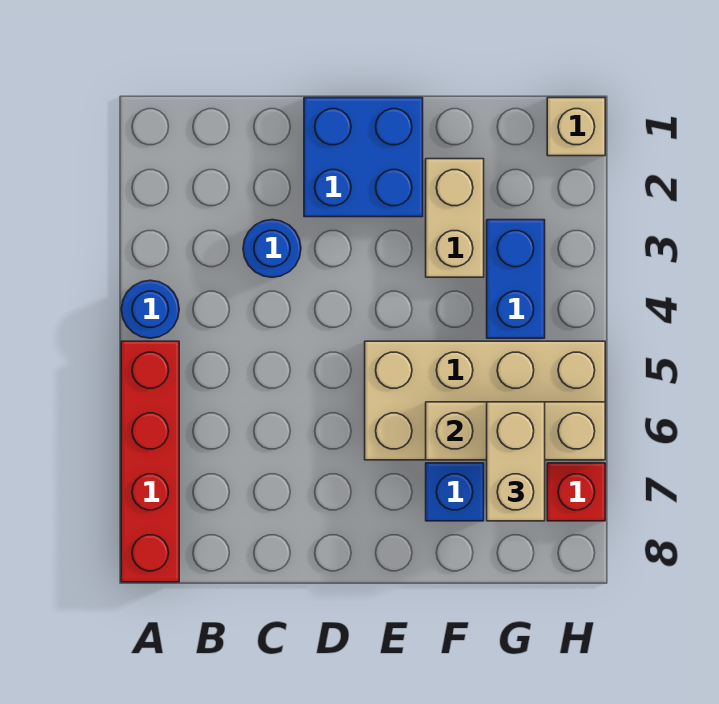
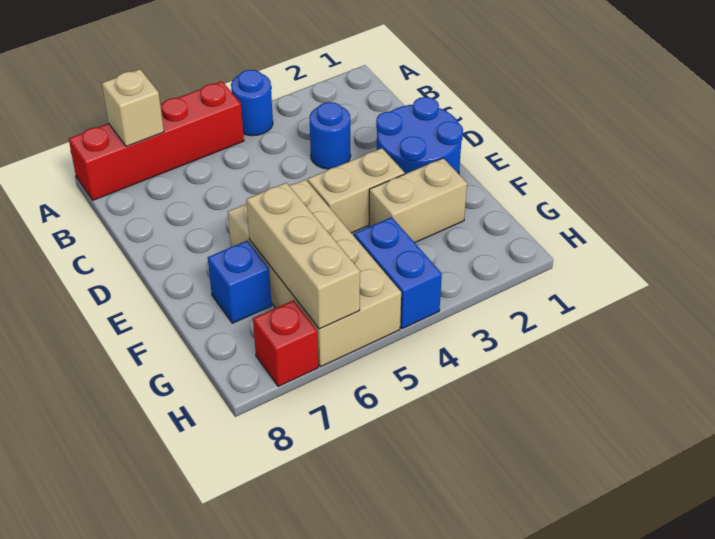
blue 2x2 brick [304,98,423,217] -> blue 2x2 round brick [376,97,463,174]
blue 1x2 brick [487,220,545,338] -> blue 1x2 brick turned to [354,217,442,329]
tan 1x2 brick [487,402,545,521] -> tan 1x2 brick moved to [308,148,405,233]
tan 1x1 brick [547,98,605,156] -> tan 1x1 brick moved to [102,69,164,146]

